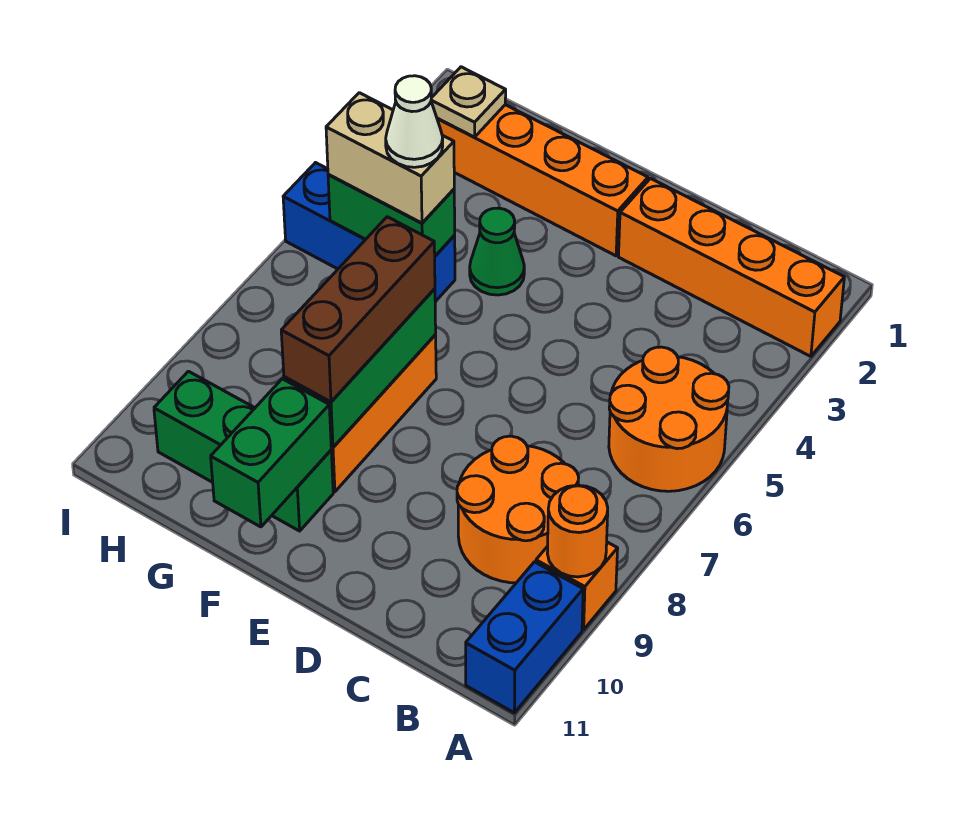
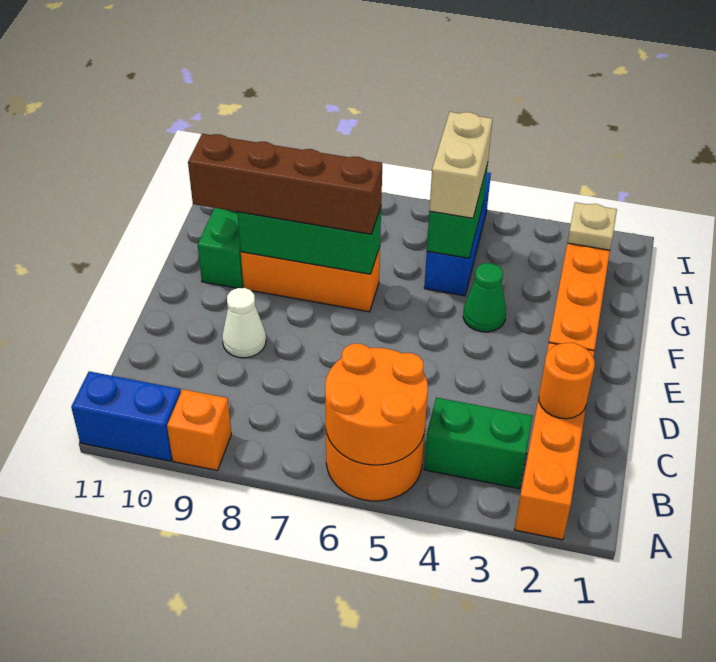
orange 1x1 round brick [547,485,608,577] -> orange 1x1 round brick moved to [539,343,595,419]
orange 2x2 round brick [457,436,579,583] -> orange 2x2 round brick moved to [325,344,428,465]
brown 1x3 brick [281,217,435,402] -> brown 1x4 brick [188,134,382,234]
green 1x2 brick [211,379,331,527] -> green 1x2 brick moved to [424,398,533,489]
white 1x1 cone [386,76,443,167] -> white 1x1 cone moved to [222,288,266,358]

